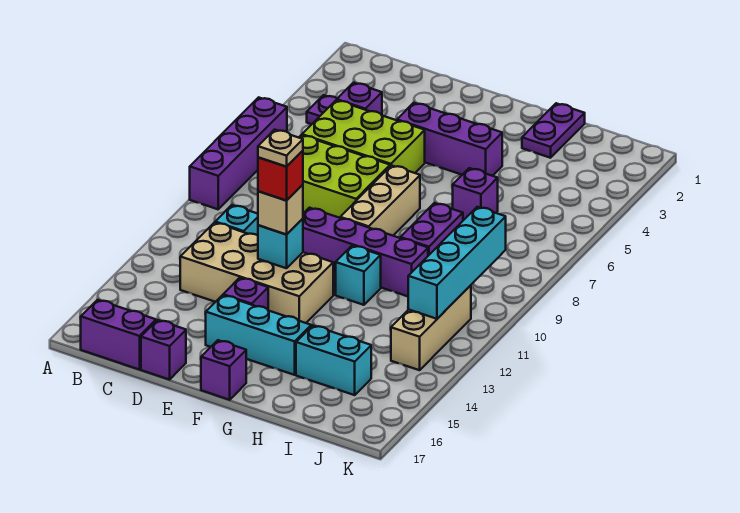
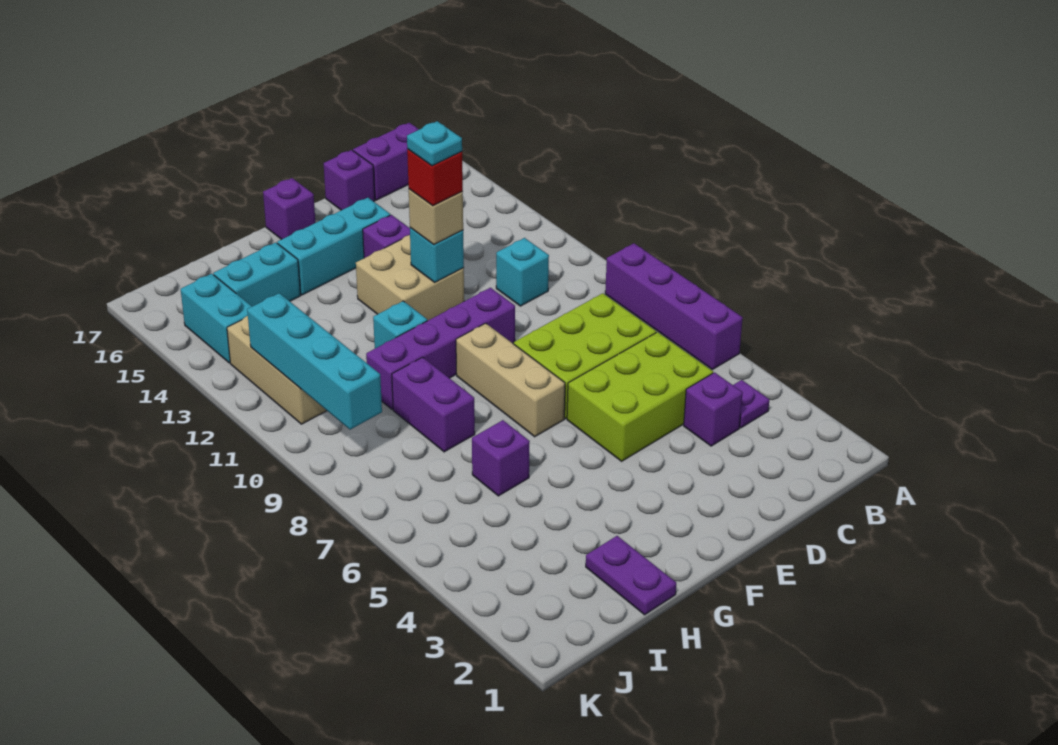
tan 2x4 brick [180,222,333,323] -> tan 2x2 brick [356,235,464,321]
purple 1x3 brick [397,103,502,176] -> none
tan 1x1 plate [258,130,303,167] -> cyan 1x1 plate [407,121,462,166]
none -> cyan 1x2 brick [181,274,252,363]

